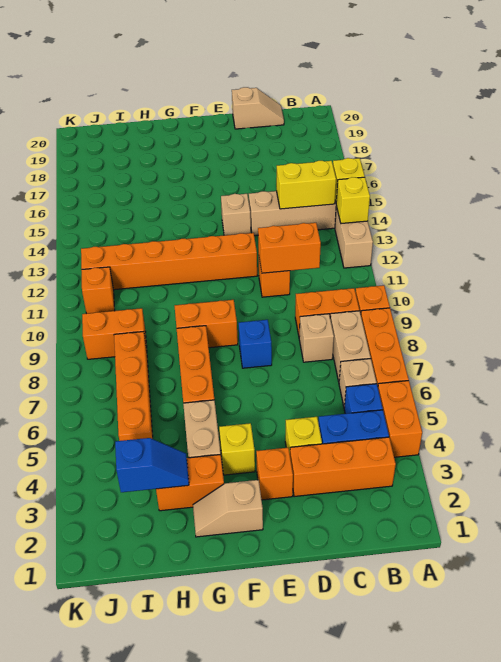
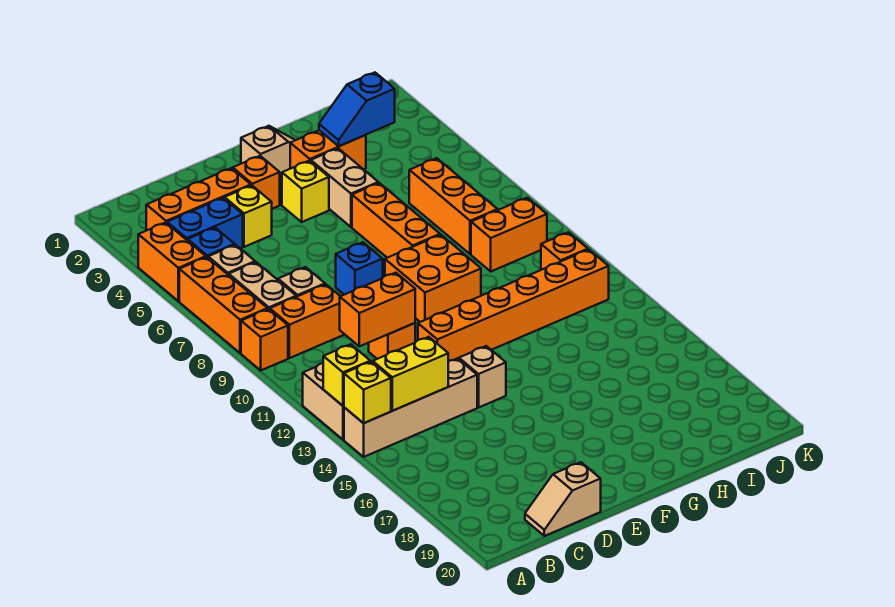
orange 1x2 brick [175,300,238,348] -> orange 2x2 brick [385,235,481,322]
orange 1x4 brick [114,332,153,441] -> orange 1x3 brick [409,158,498,254]

